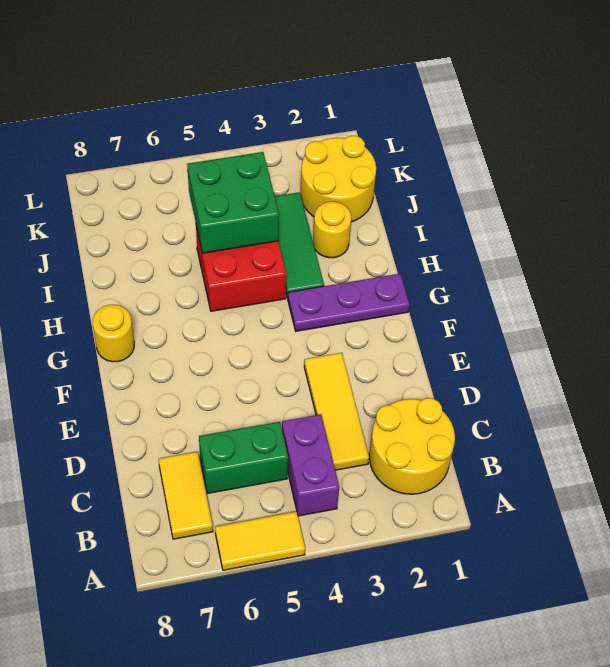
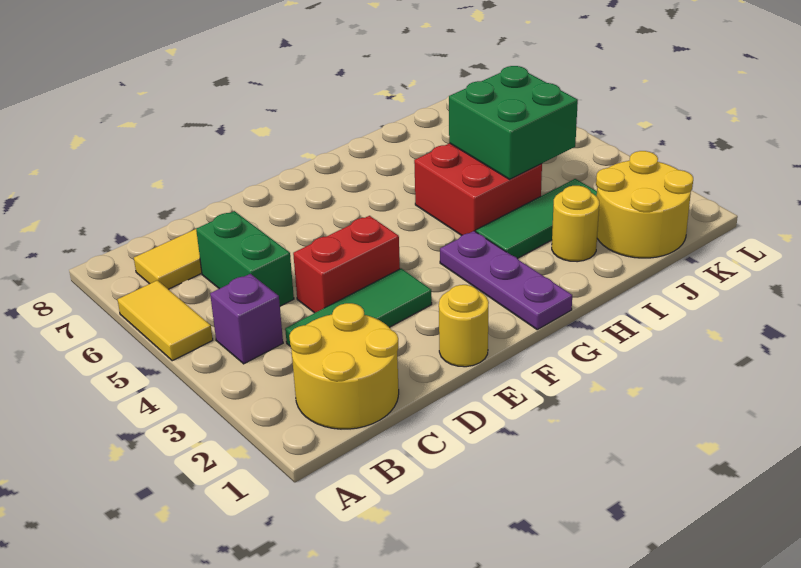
purple 1x2 brick [282,414,339,516] -> purple 1x1 brick [210,274,283,364]
yellow 1x3 tile [304,353,369,470] -> green 1x3 tile [285,268,432,346]
none -> red 1x2 brick [293,216,400,313]
yellow 1x1 round brick [93,305,134,362] -> yellow 1x1 round brick moved to [439,285,489,367]

